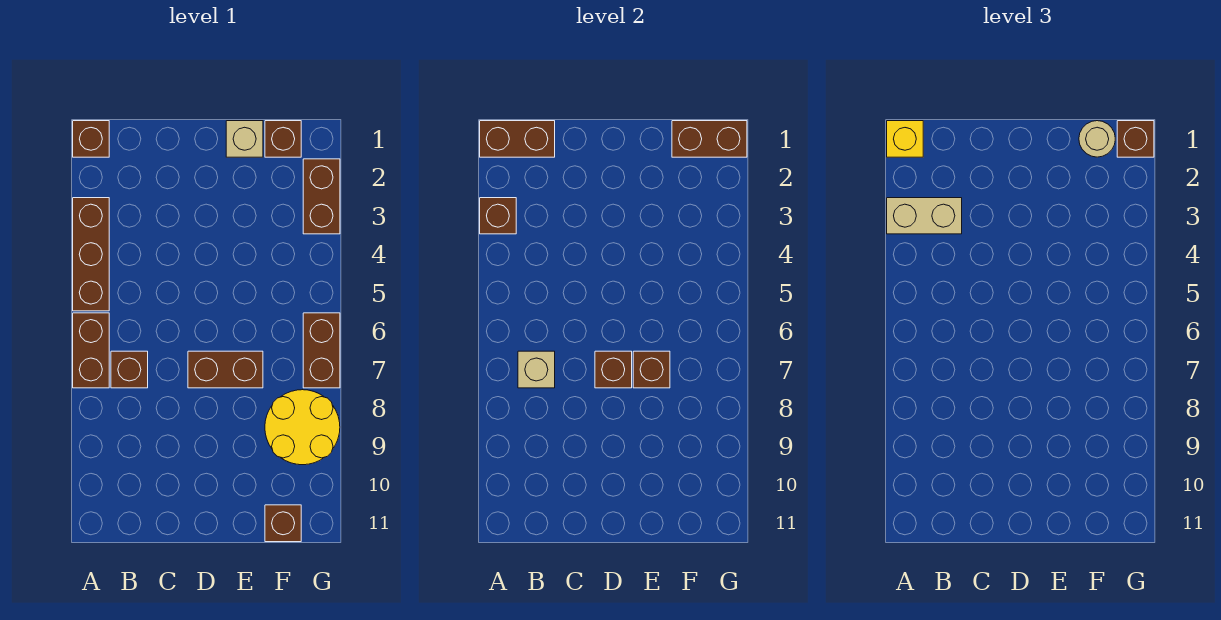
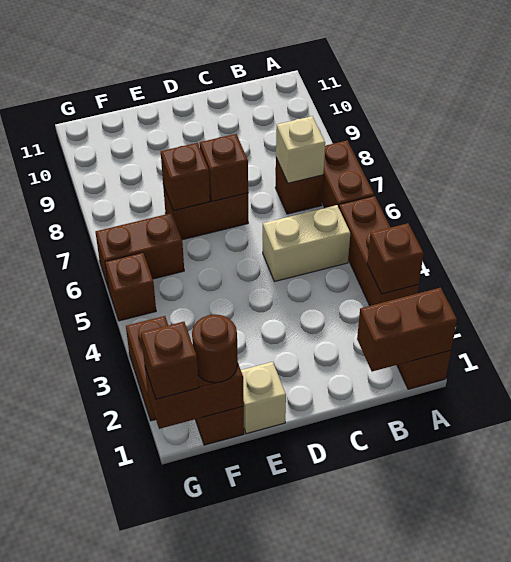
yellow 1x1 brick [887,121,923,157] -> none
tan 1x2 brick [887,198,962,234] -> tan 1x2 brick moved to [263,205,350,282]
tan 1x1 round brick [1079,121,1115,157] -> brown 1x1 round brick [192,315,238,383]
yellow 2x2 round brick [265,390,340,465] -> none
brown 1x1 brick [265,505,301,542] -> brown 1x1 brick moved to [105,253,156,321]
brown 1x2 brick [303,313,340,388] -> brown 1x2 brick turned to [96,213,184,289]

